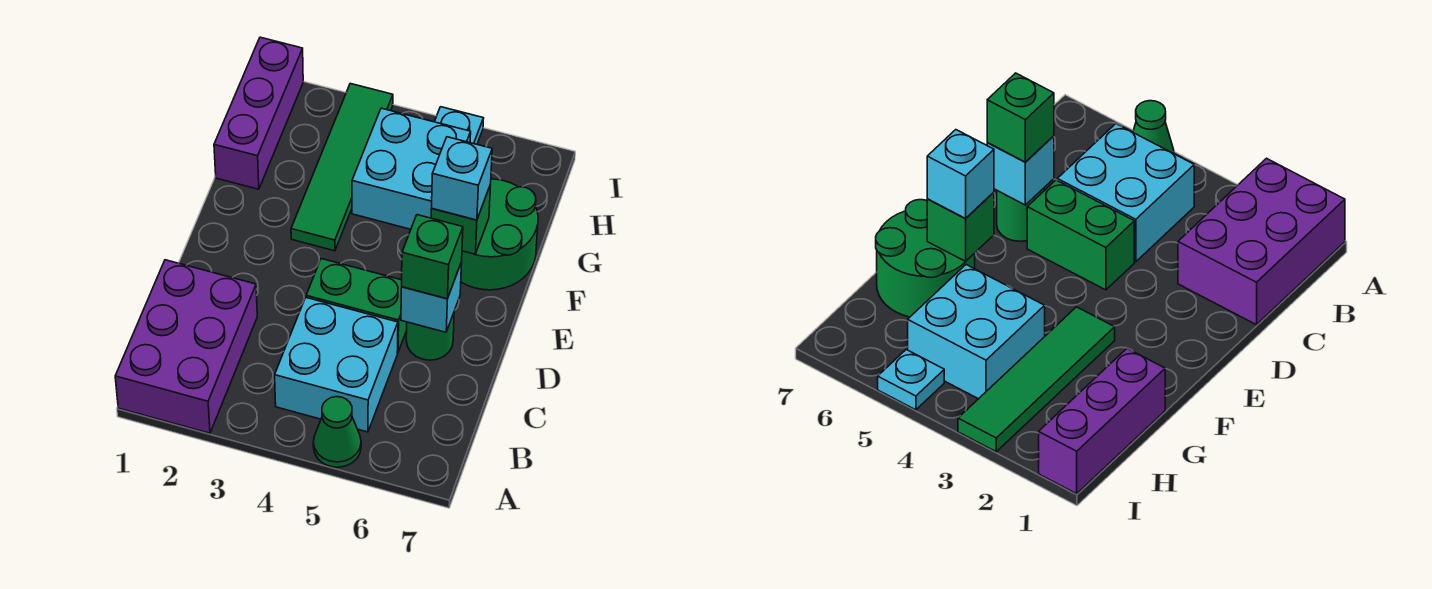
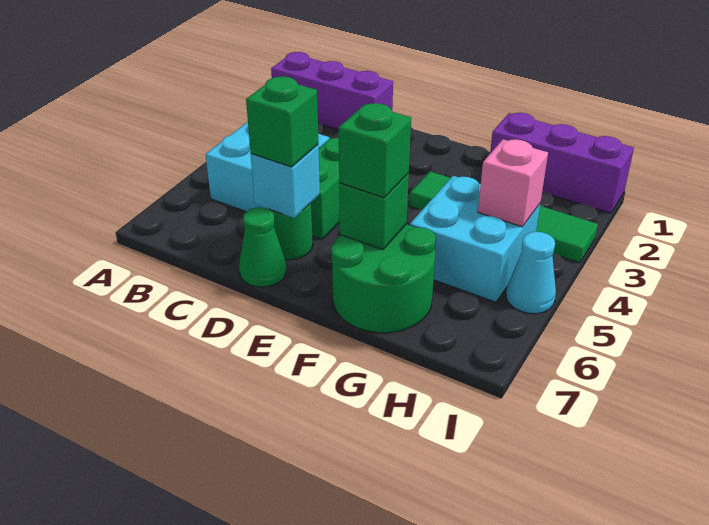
purple 2x3 brick [115,260,257,433] -> purple 1x3 brick [271,52,393,130]
green 1x1 cone [313,397,361,467] -> green 1x1 cone moved to [239,207,286,287]
cyan 1x1 brick [432,137,492,220] -> green 1x1 brick [339,103,411,198]
none -> pink 1x1 brick [478,139,548,227]
cyan 1x1 plate [435,107,484,144] -> cyan 1x1 cone [506,232,556,314]

